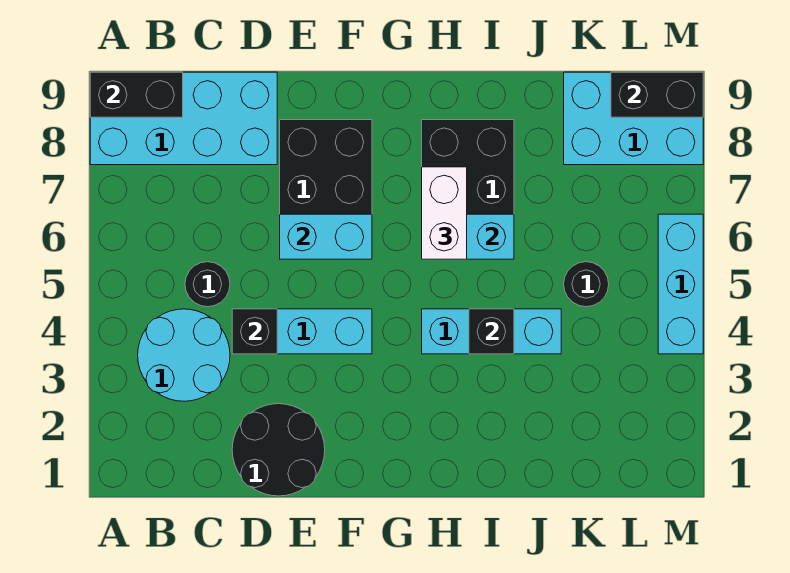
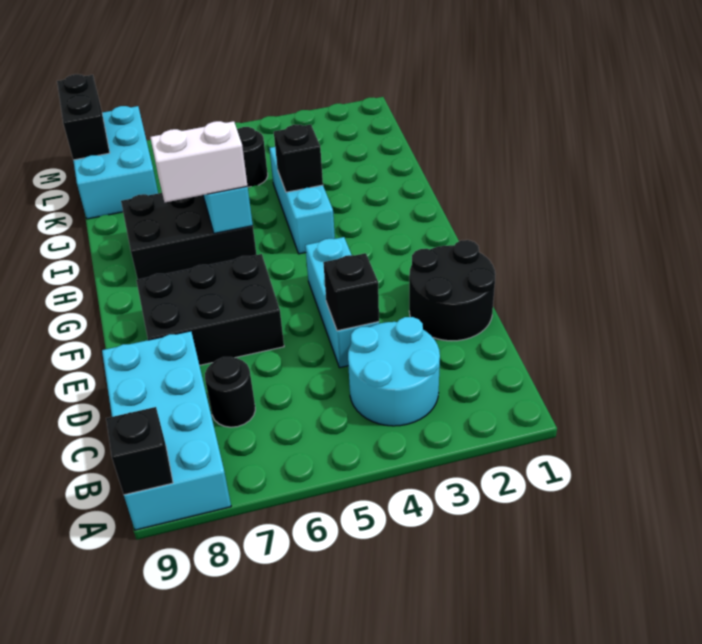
black 1x2 brick [90,72,183,117] -> black 1x1 brick [106,407,173,495]
black 1x1 round brick [185,262,230,307] -> black 1x1 round brick moved to [205,357,255,427]
cyan 1x2 brick [280,214,372,259] -> none
cyan 1x3 brick [658,214,703,354] -> none

